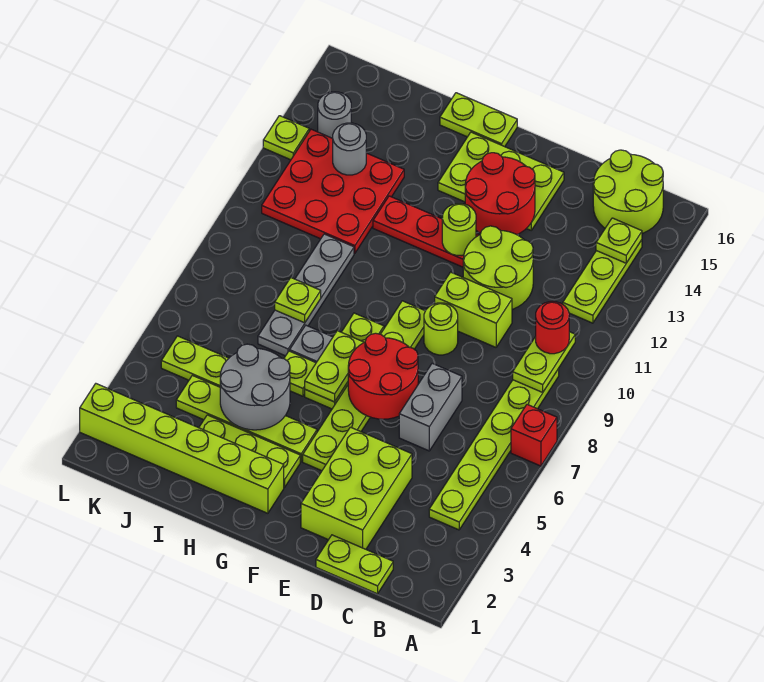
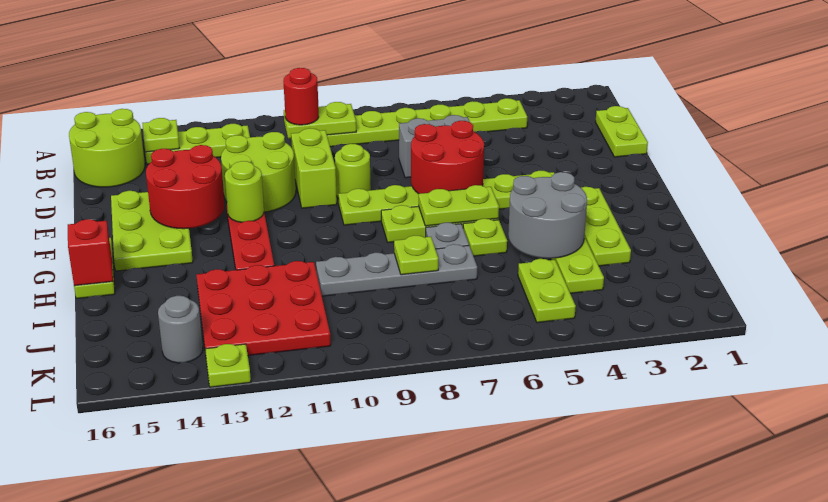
red 1x1 brick [511,405,557,466] -> red 1x1 brick moved to [68,219,113,286]
lime 2x3 brick [301,427,412,549] -> none
lime 1x6 brick [80,384,284,513] -> none
grey 1x1 round brick [333,123,366,175] -> none

